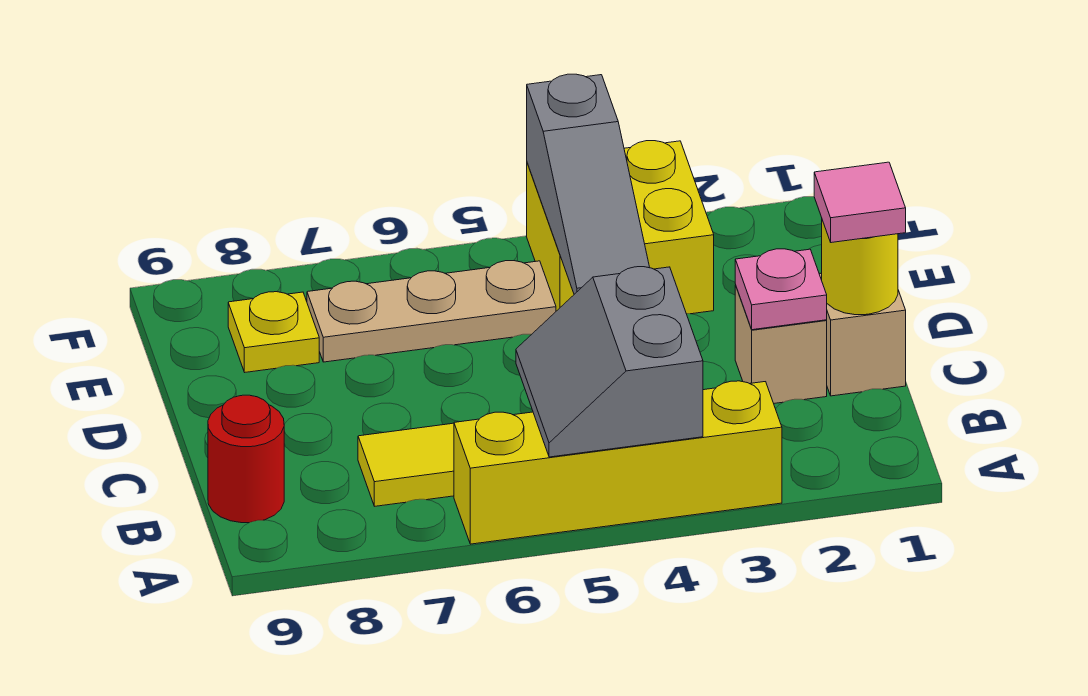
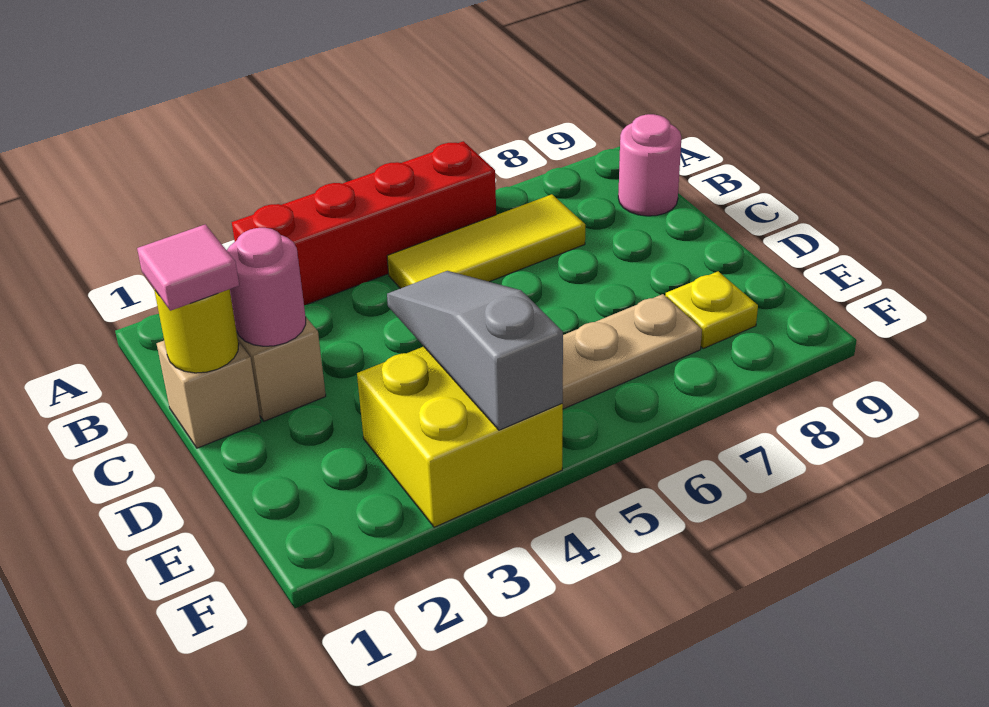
yellow 1x4 brick [454,381,782,544] -> red 1x4 brick [232,141,496,305]
grey 2x2 slope [516,267,703,457] -> none
red 1x1 round brick [208,395,284,523] -> pink 1x1 round brick [618,114,681,216]
pink 1x1 plate [735,249,827,330] -> pink 1x1 round brick [227,228,306,346]

